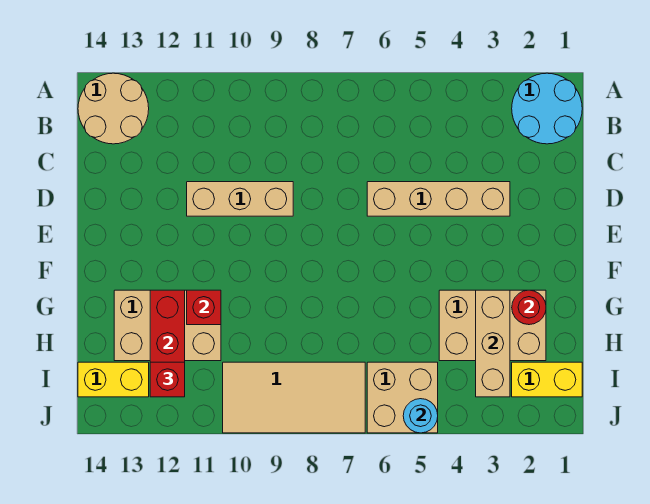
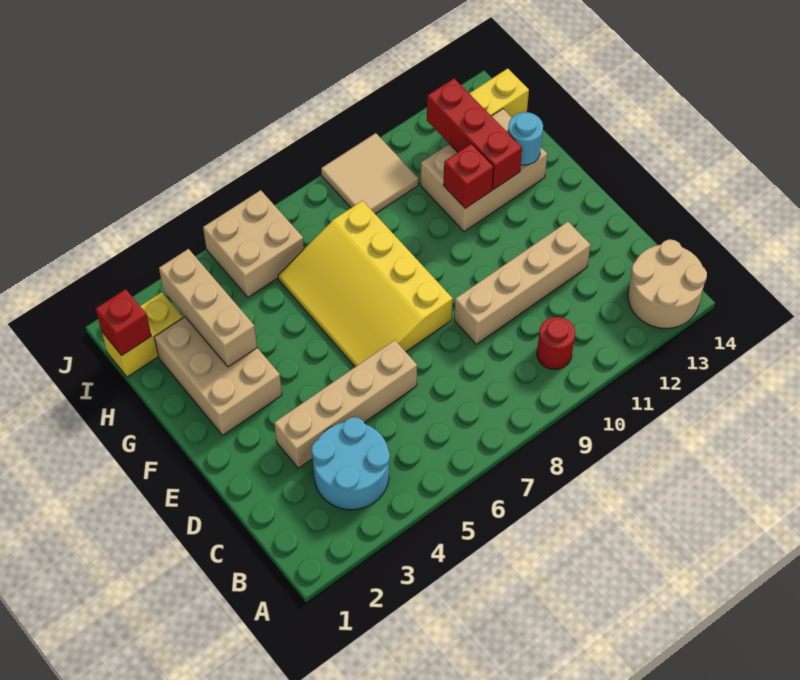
cyan 2x2 round brick [512,73,582,144] -> cyan 2x2 round brick moved to [311,417,390,510]
tan 1x3 brick [187,182,293,216] -> tan 1x4 brick [454,222,591,344]
none -> yellow 3x4 slope [278,201,453,367]
tan 2x3 brick [439,290,546,361] -> tan 2x3 brick turned to [154,317,282,435]
red 1x1 round brick [512,290,546,325] -> red 1x1 round brick moved to [537,317,575,369]
tan 2x4 tile [223,362,365,433] -> tan 2x2 tile [321,133,418,214]
red 1x1 brick [150,362,185,397] -> red 1x1 brick moved to [96,289,151,356]
cyan 1x1 round brick [403,399,438,433] -> cyan 1x1 round brick moved to [508,112,543,165]

